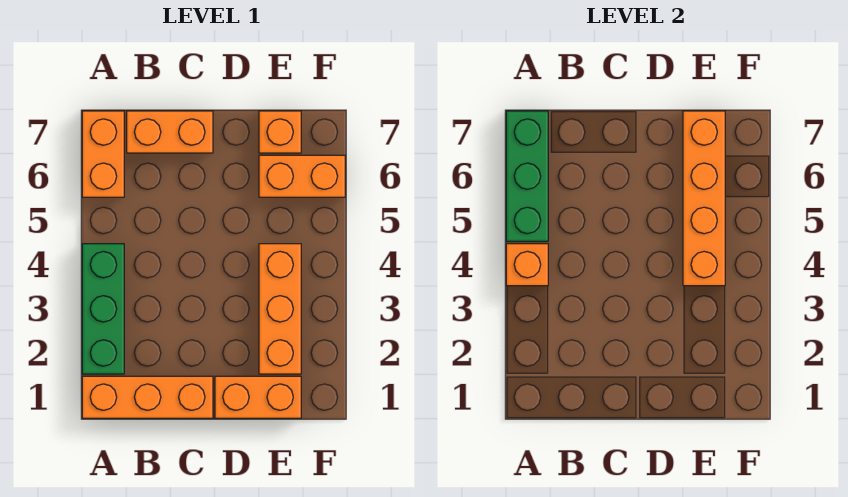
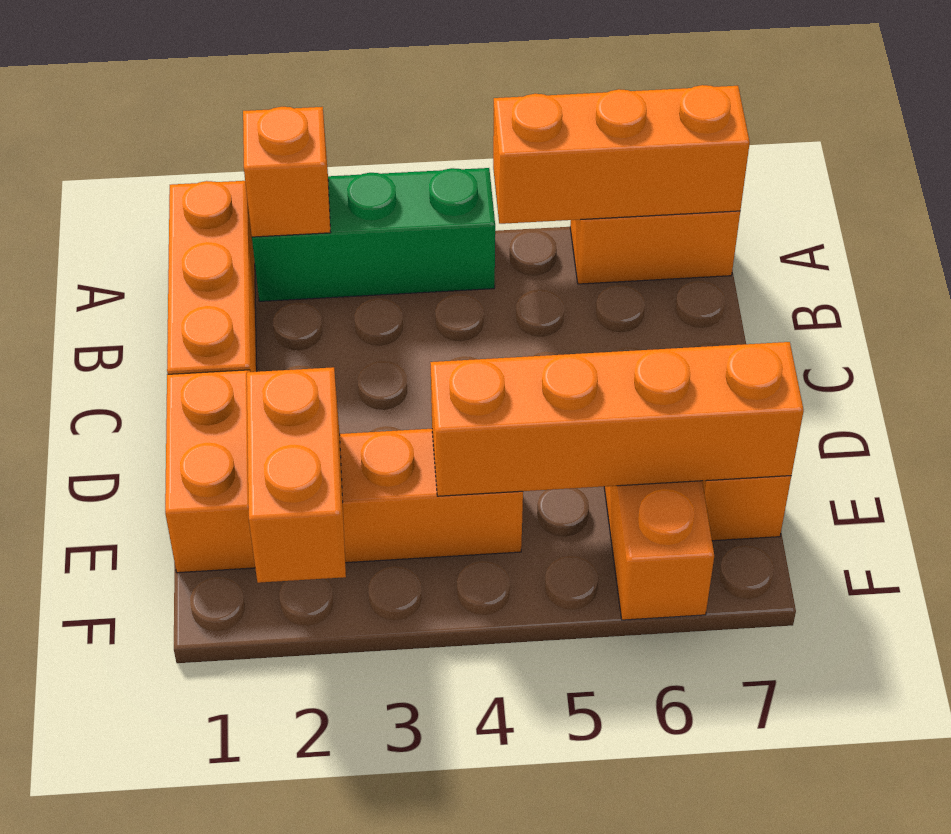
orange 1x1 brick [506,244,548,286] -> orange 1x1 brick moved to [243,107,331,237]
green 1x3 brick [506,111,548,241] -> orange 1x3 brick [493,85,750,224]
orange 1x2 brick [127,111,213,153] -> orange 1x2 brick moved to [247,367,346,583]

